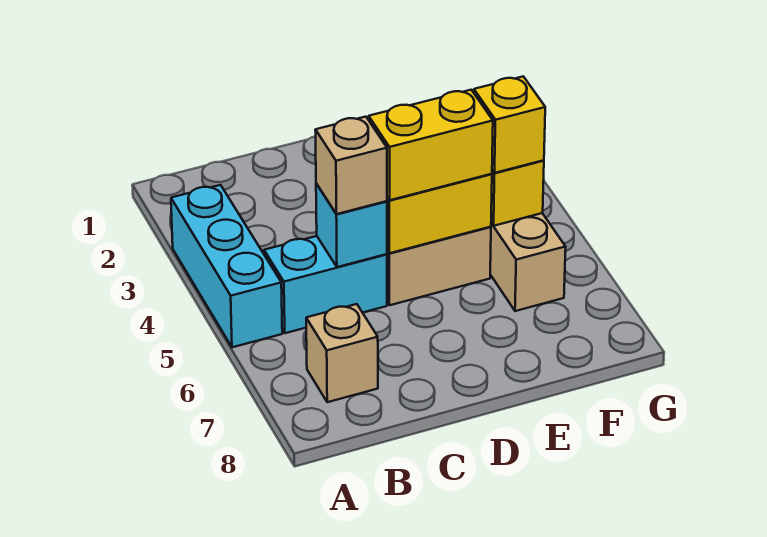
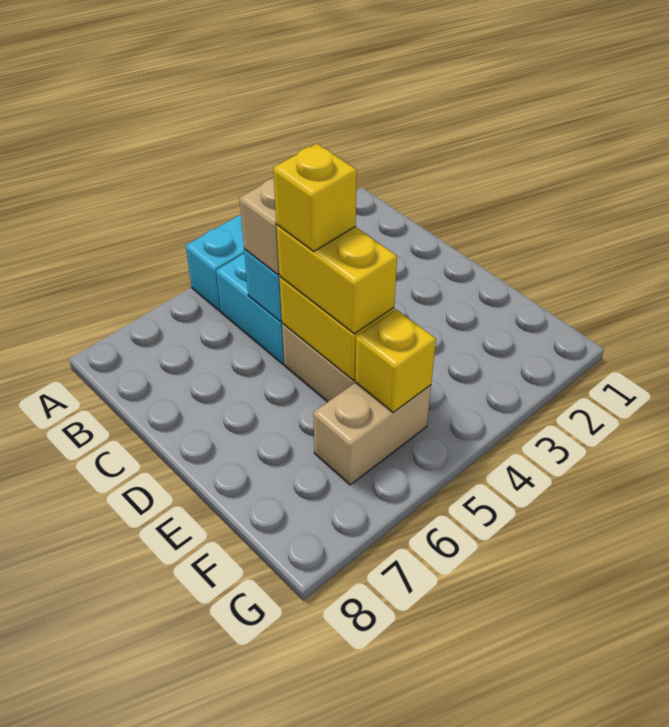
tan 1x1 brick [306,304,378,402] -> none
yellow 1x1 brick [474,76,545,173] -> yellow 1x1 brick moved to [273,144,357,251]

